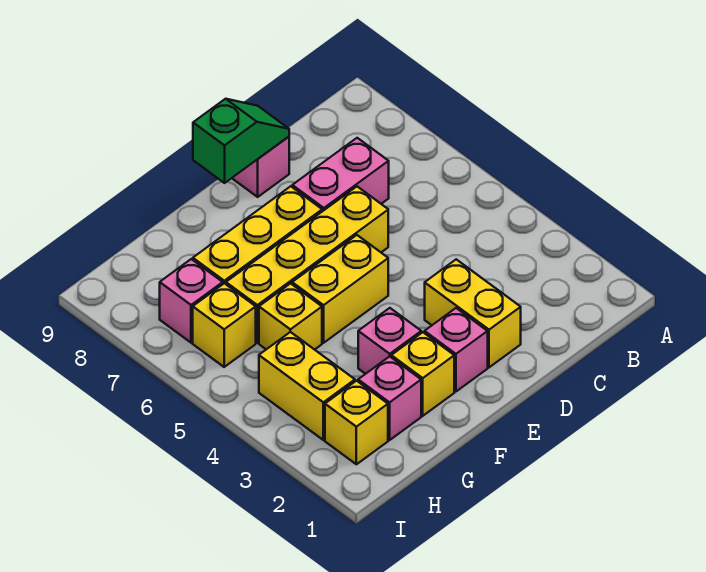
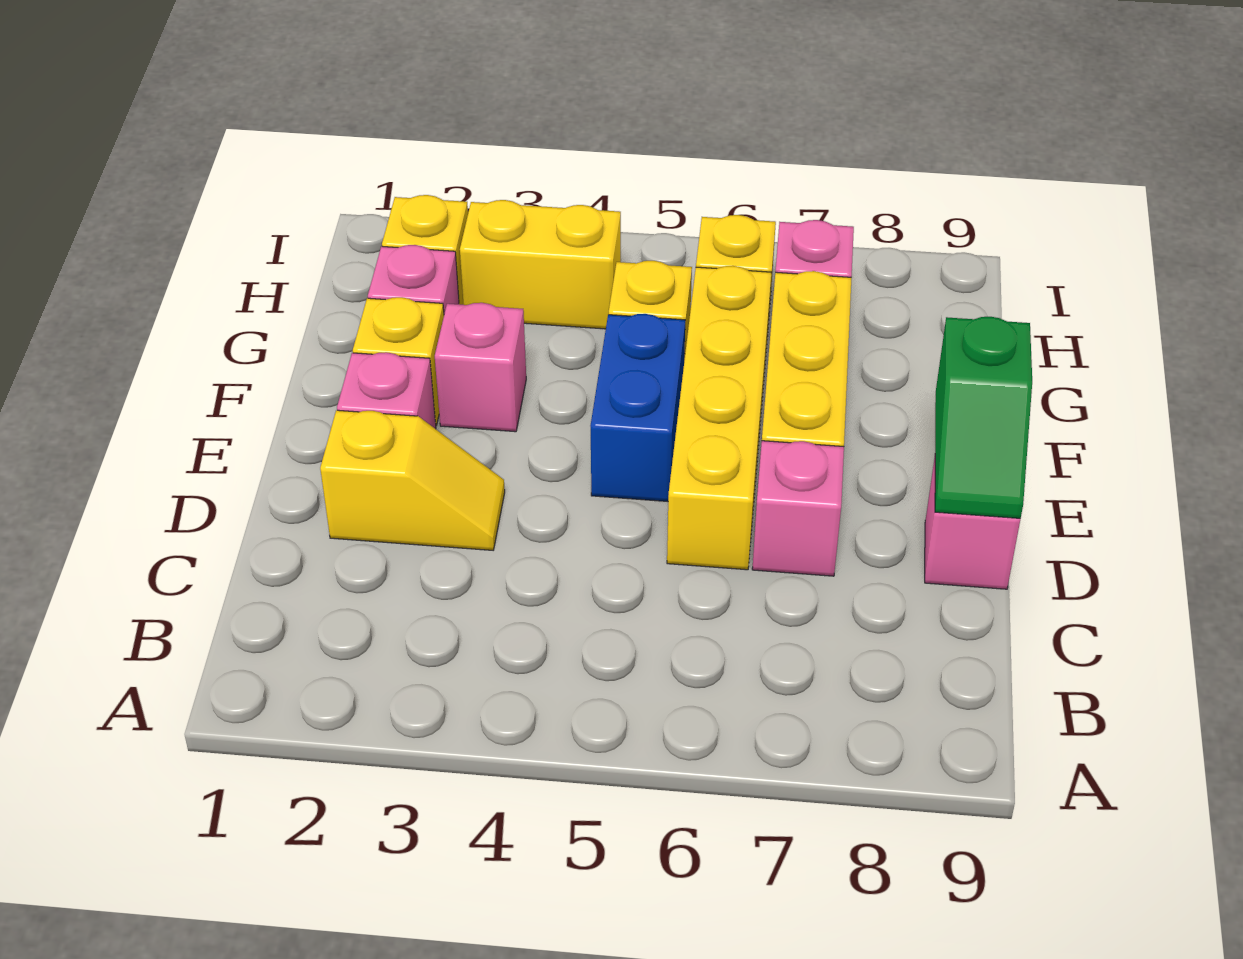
pink 1x2 brick [292,138,389,211] -> pink 1x1 brick [752,441,844,576]
yellow 1x2 brick [425,259,521,367] -> yellow 1x2 slope [320,410,505,550]
yellow 1x2 brick [292,235,388,343] -> blue 1x2 brick [591,314,685,501]

